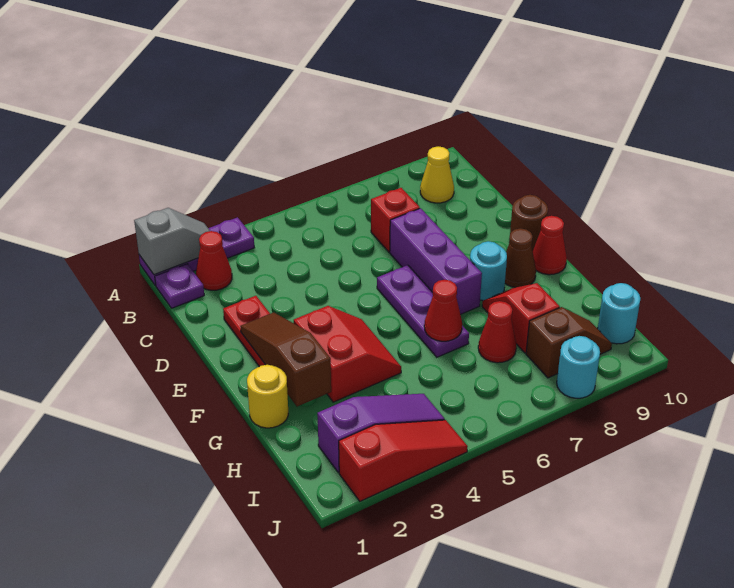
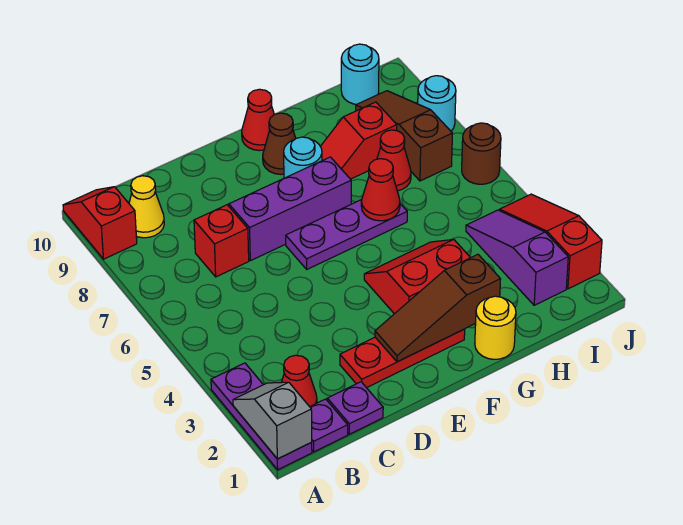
none -> red 1x2 slope [63,187,137,259]
none -> purple 1x1 plate [327,382,383,434]
brown 1x1 round brick [510,195,548,251] -> brown 1x1 round brick moved to [462,123,501,184]
brown 1x2 slope [526,307,612,378] -> brown 1x3 slope [356,91,452,181]

